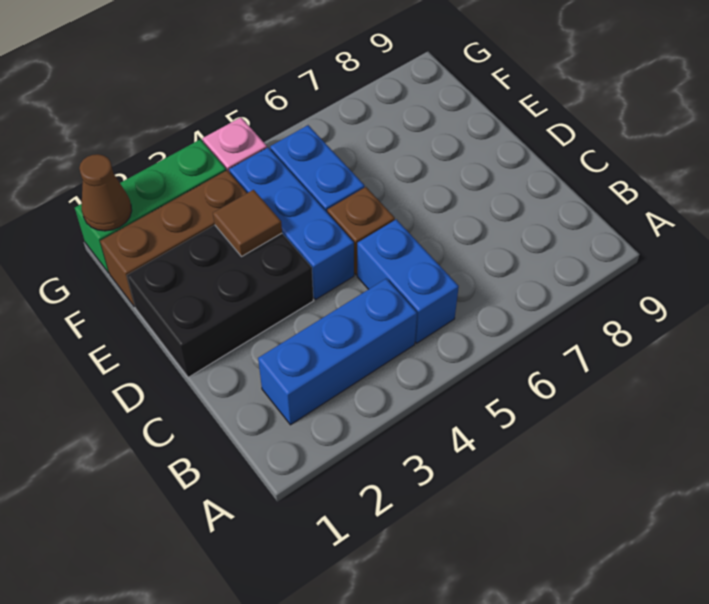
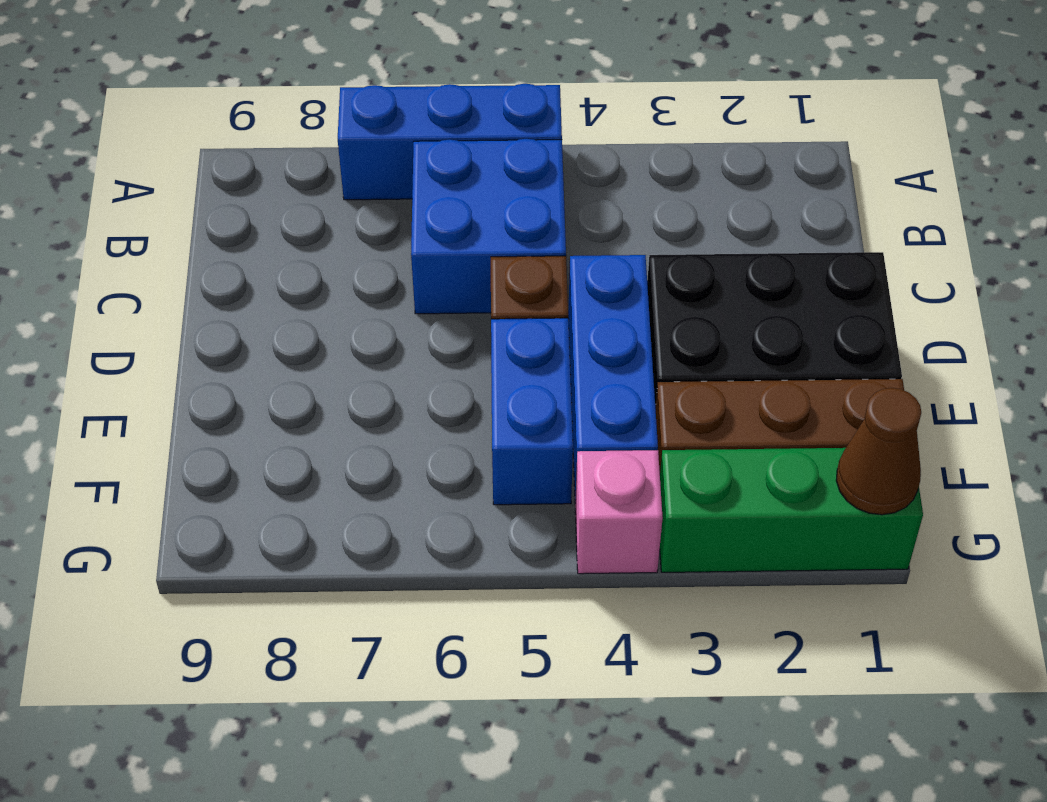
blue 1x3 brick [258,279,417,425] -> blue 1x3 brick moved to [338,84,562,200]
blue 1x2 brick [357,219,459,343] -> blue 2x2 brick [411,139,566,314]
brown 1x1 tile [213,190,282,257] -> none

